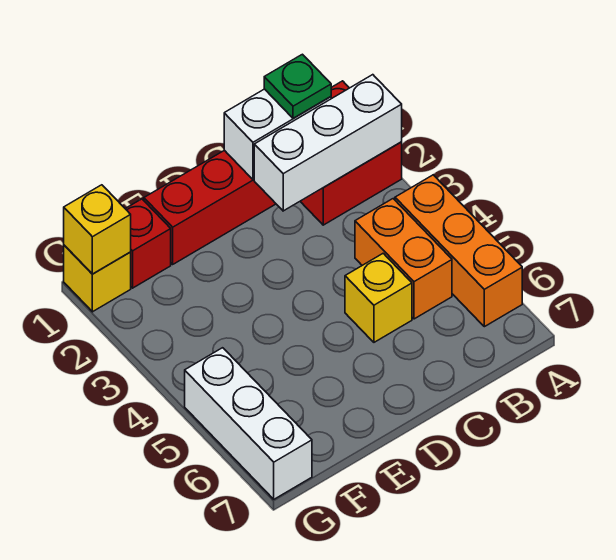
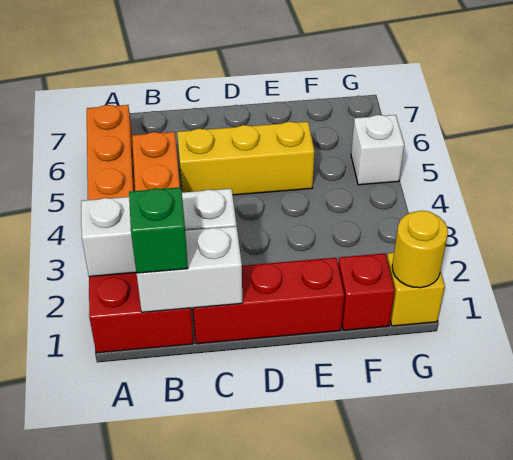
green 1x1 plate [264,54,331,118] -> green 1x1 brick [129,187,188,273]
yellow 1x1 brick [345,253,412,342] -> yellow 1x3 brick [177,122,315,195]
yellow 1x1 brick [64,185,131,274] -> yellow 1x1 round brick [392,211,448,288]
white 1x3 brick [185,348,312,499] -> white 1x1 brick [351,115,404,185]

